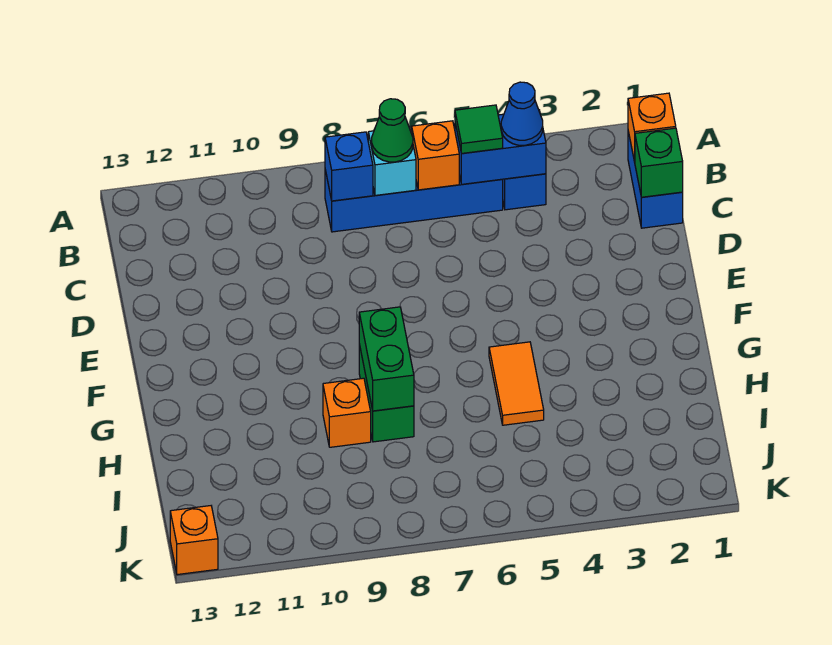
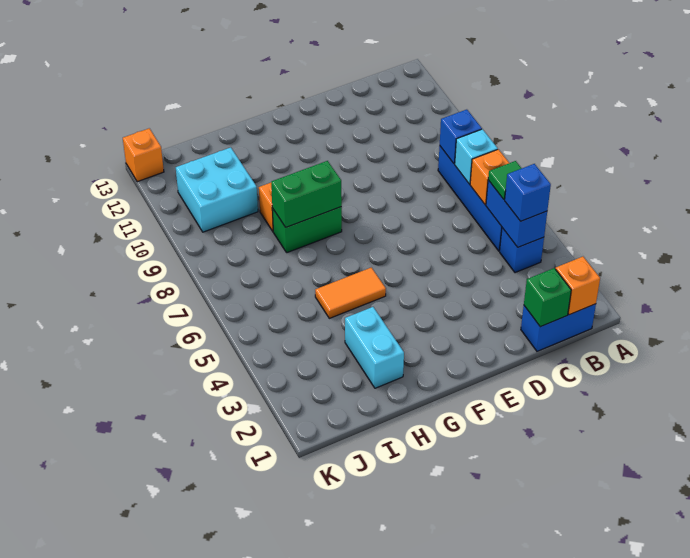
blue 1x1 cone [501,82,543,145] -> blue 1x1 brick [505,164,551,221]
green 1x1 cone [372,99,413,162] -> none
none -> cyan 1x2 brick [345,307,404,388]
none -> cyan 2x2 brick [176,147,258,232]

